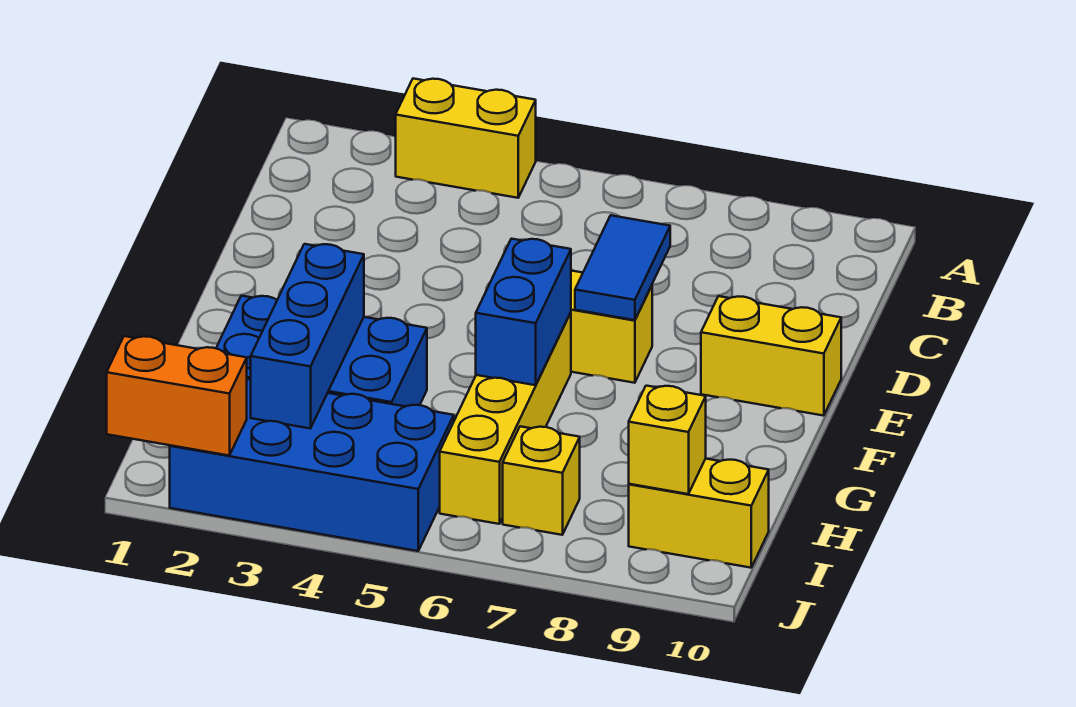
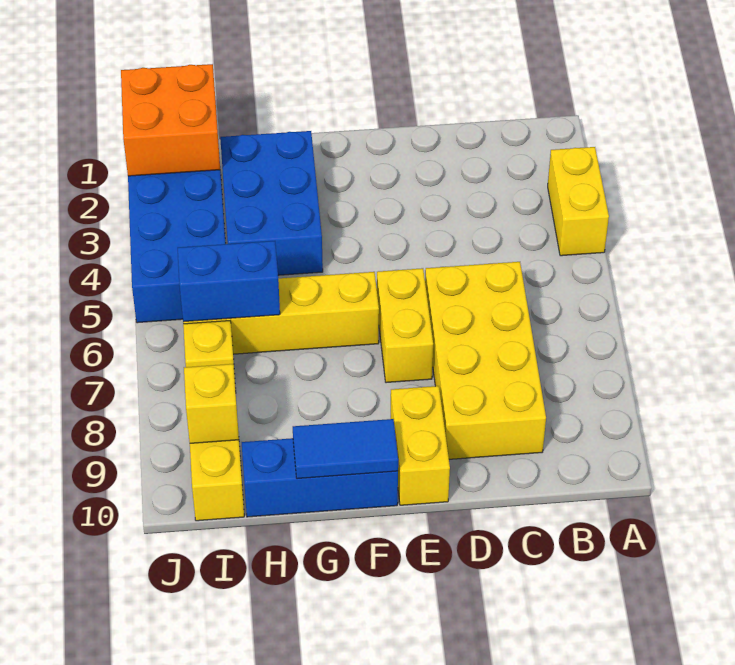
none -> yellow 2x4 brick [425,262,546,459]
blue 1x2 tile [575,215,670,320] -> blue 1x2 tile moved to [293,419,398,479]
blue 1x2 brick [476,239,571,385] -> blue 1x2 brick moved to [178,241,280,322]
blue 1x3 brick [251,244,364,428] -> blue 1x3 brick moved to [242,438,398,517]
orange 1x2 brick [107,336,247,455] -> orange 2x2 brick [121,64,220,176]

